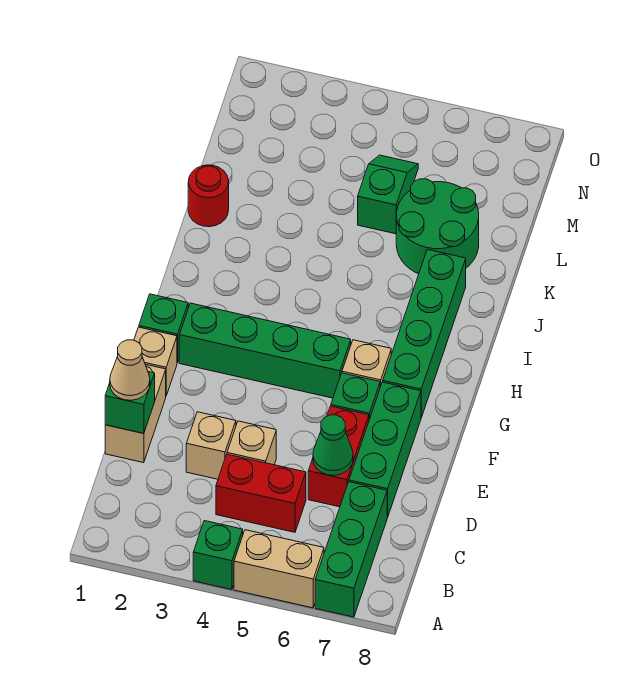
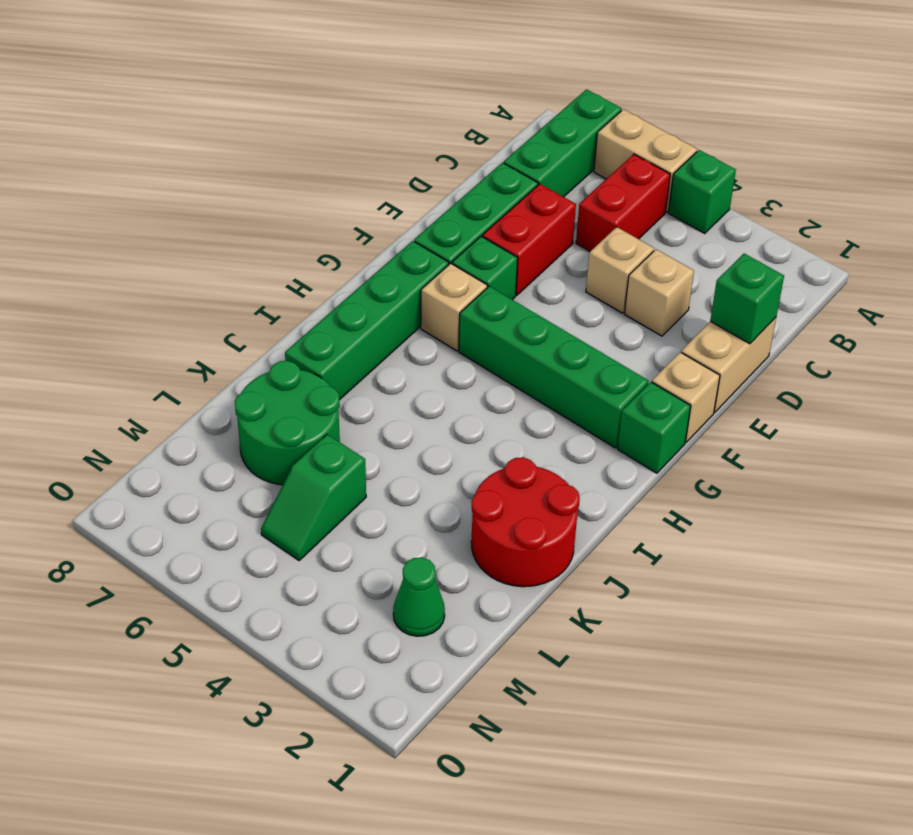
red 1x2 brick [216,454,306,532] -> red 1x2 brick turned to [576,154,670,251]
tan 1x1 cone [110,340,150,400] -> none
green 1x1 cone [313,415,353,475] -> green 1x1 cone moved to [393,557,445,636]
red 1x1 round brick [188,165,229,227] -> red 2x2 round brick [471,457,580,587]

